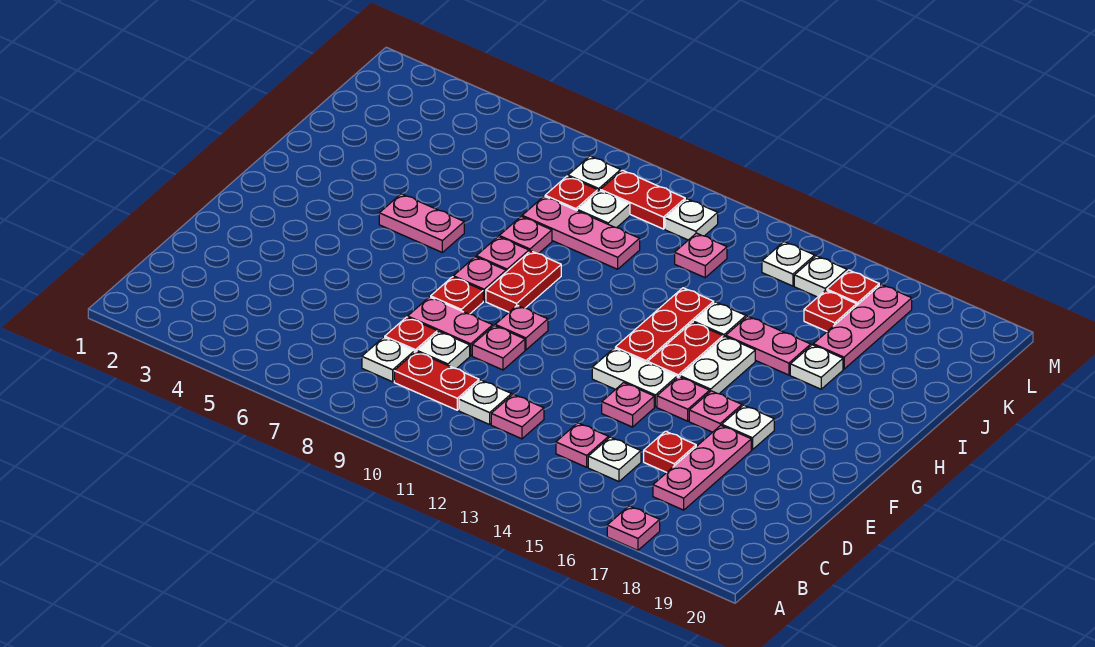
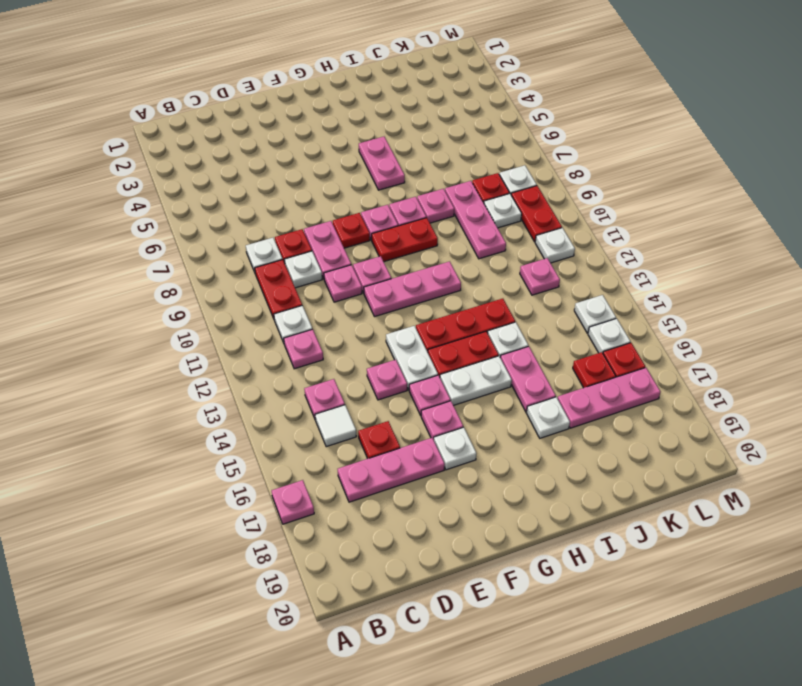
white 1x1 plate [588,437,641,482] -> white 1x1 tile [315,405,356,447]
none -> pink 1x3 plate [364,261,461,317]

